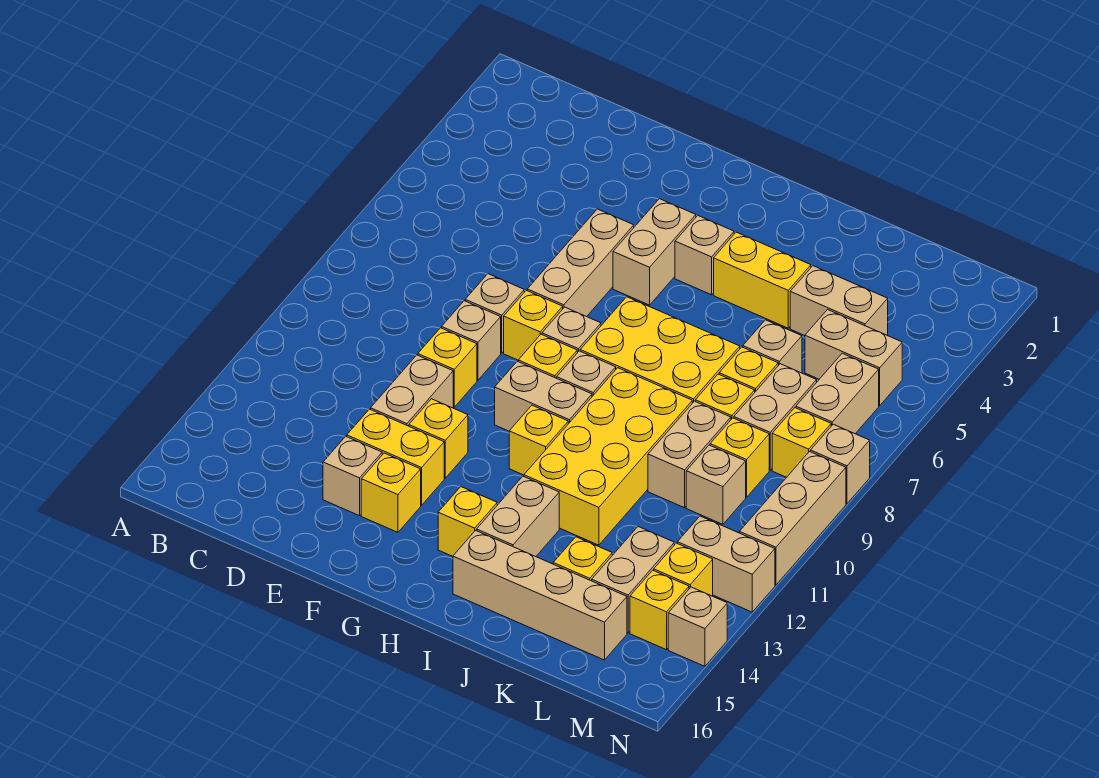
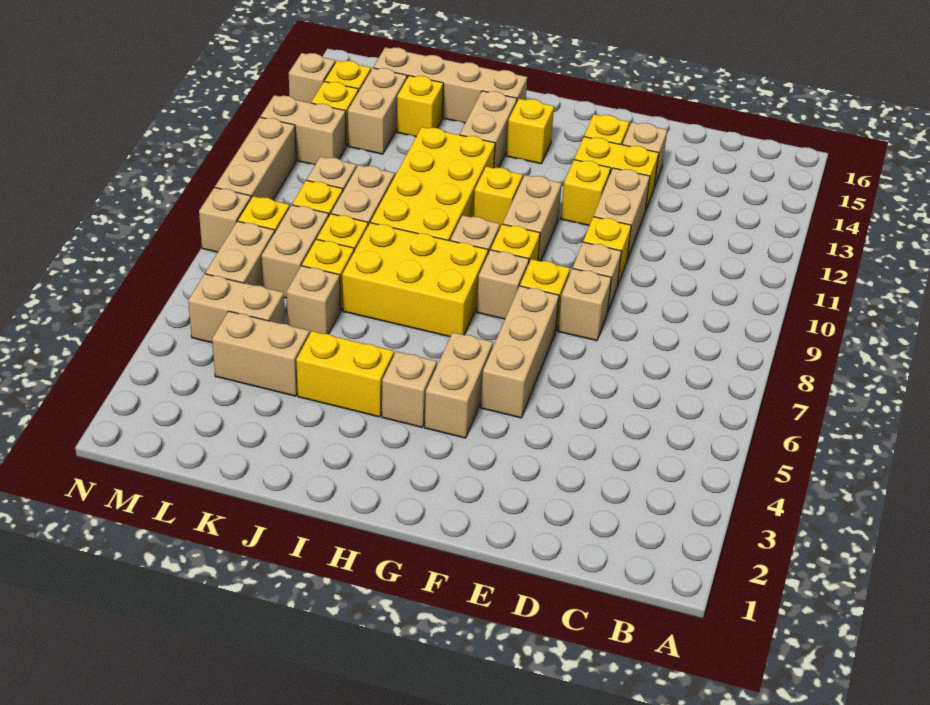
tan 1x2 brick [495,361,592,431] -> tan 1x2 brick turned to [503,175,562,261]

